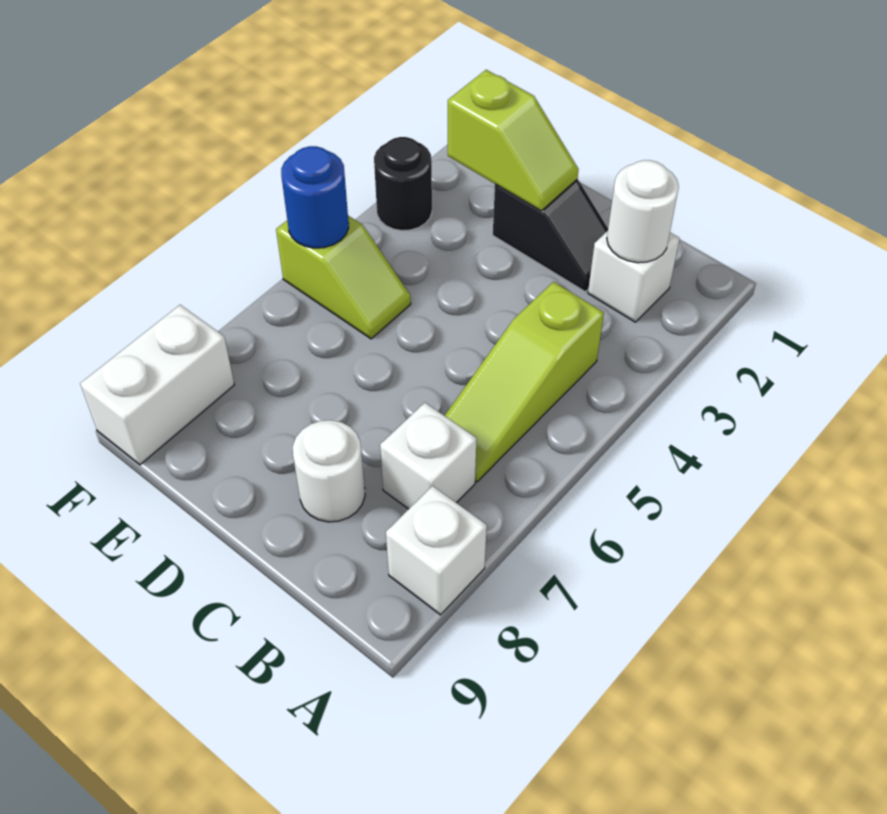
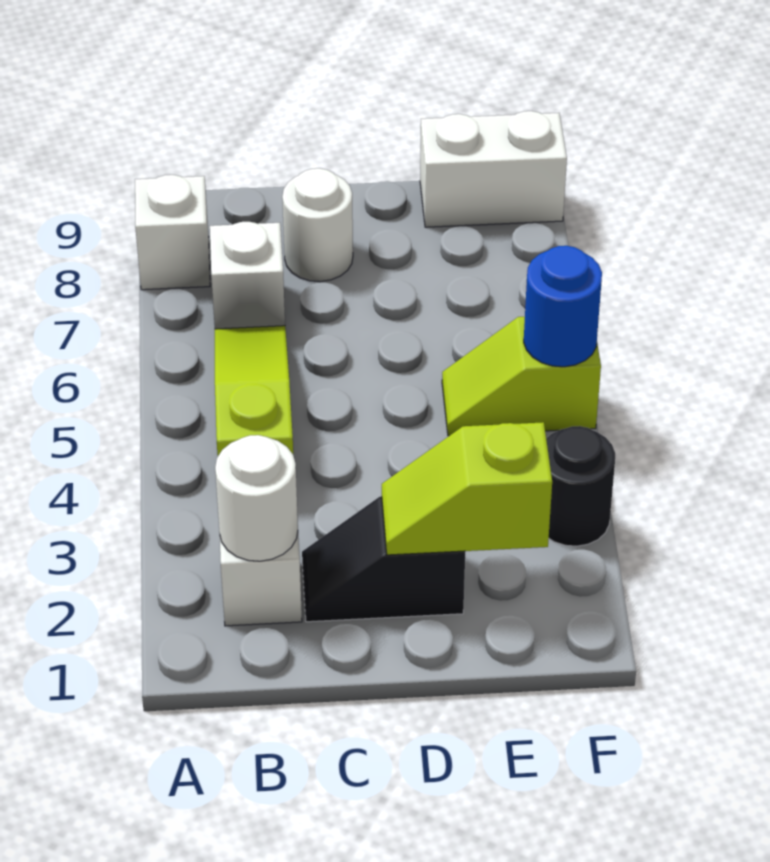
white 1x2 brick [80,305,234,465] -> white 1x2 brick turned to [420,111,567,227]

